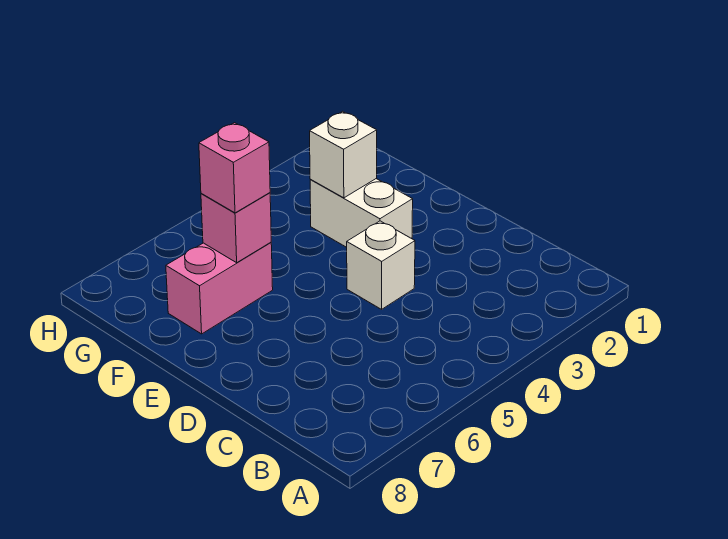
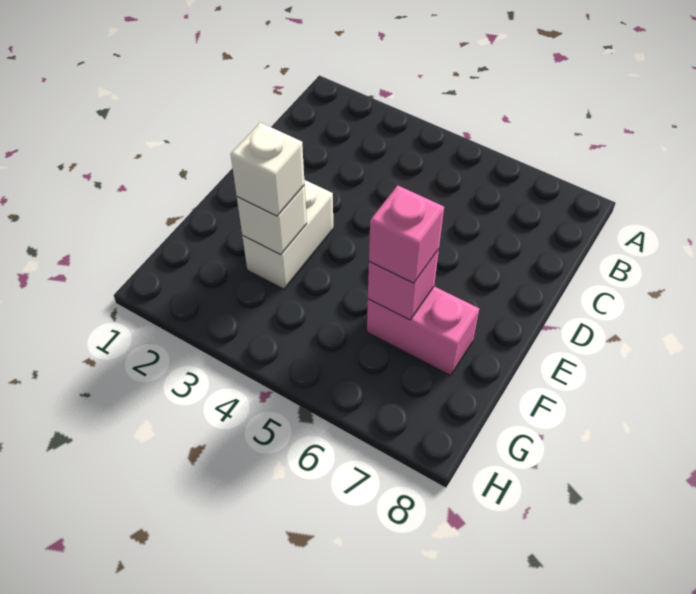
white 1x1 brick [347,221,415,309] -> white 1x1 brick moved to [231,123,305,216]

